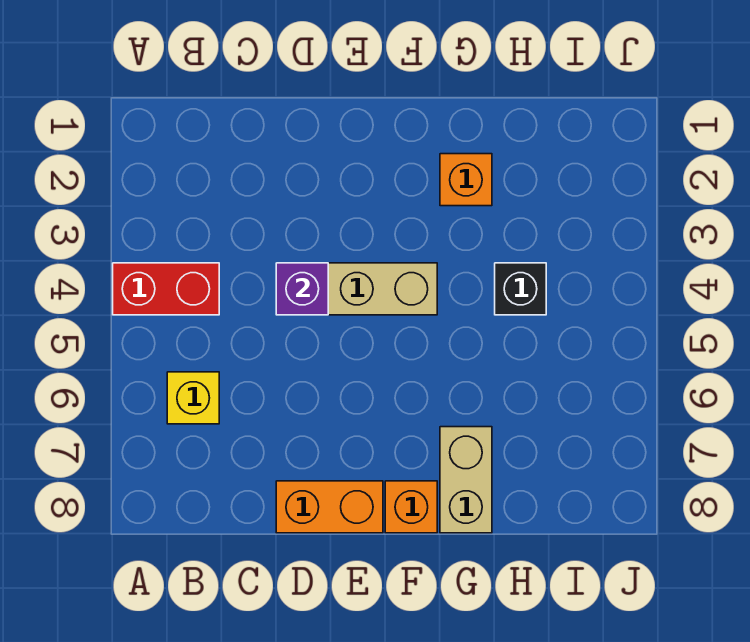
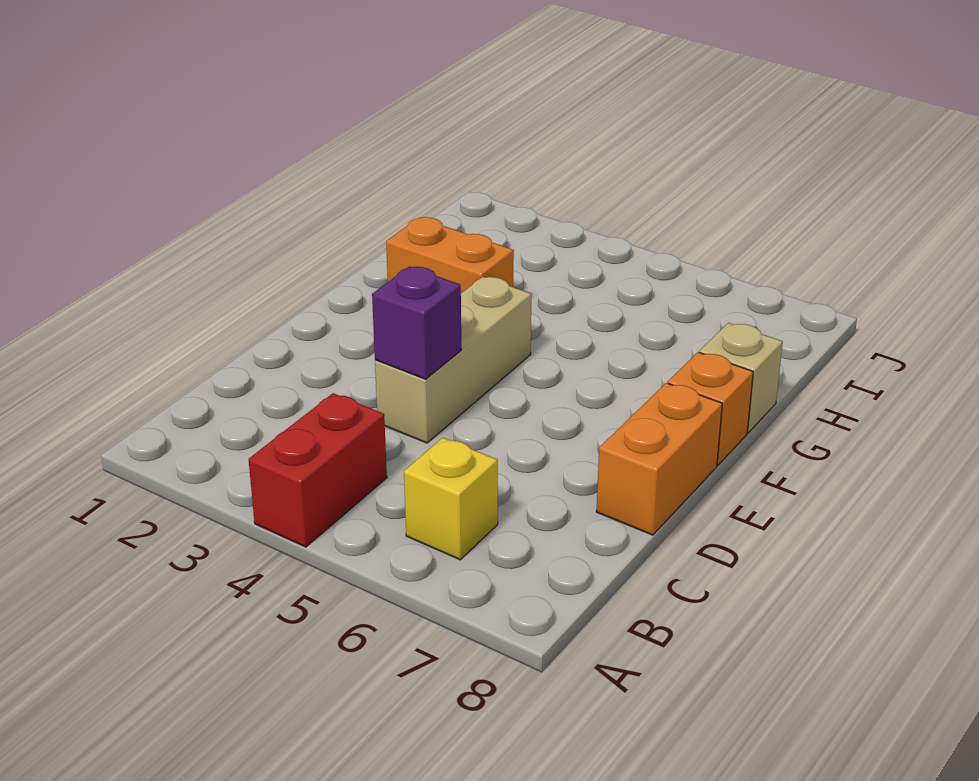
orange 1x1 brick [440,154,492,206] -> orange 1x2 brick [386,217,514,293]
tan 1x2 brick [440,427,492,533] -> tan 1x1 brick [699,323,783,433]
black 1x1 brick [495,263,546,315] -> none

